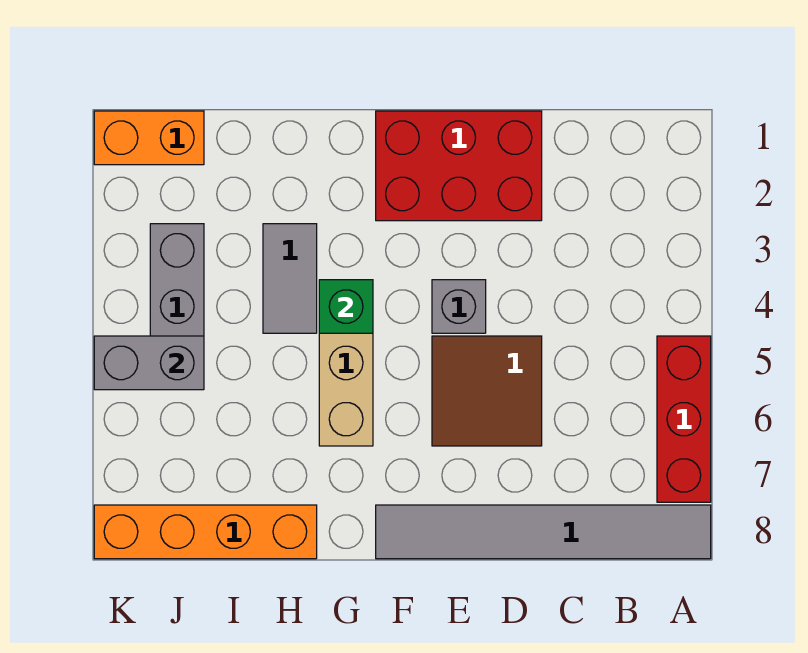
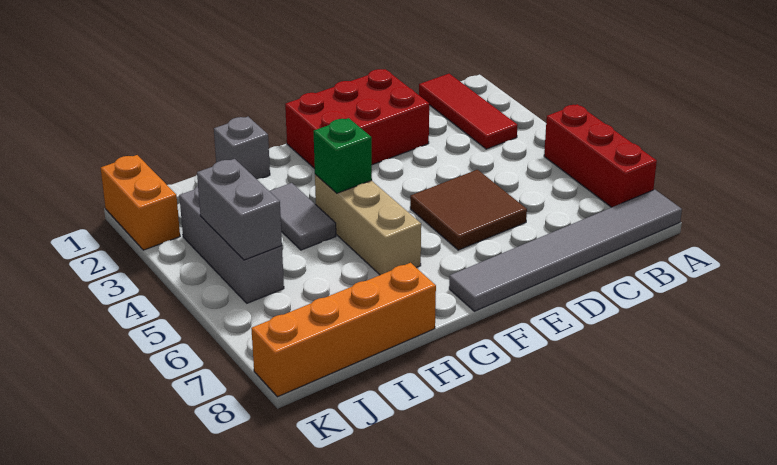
none -> red 1x3 tile [419,74,518,149]
grey 1x1 brick [432,280,486,333] -> grey 1x1 brick moved to [214,117,270,179]
orange 1x2 brick [94,111,204,165] -> orange 1x2 brick turned to [101,155,180,250]
grey 1x2 brick [94,336,204,390] -> grey 1x2 brick turned to [197,159,282,260]

